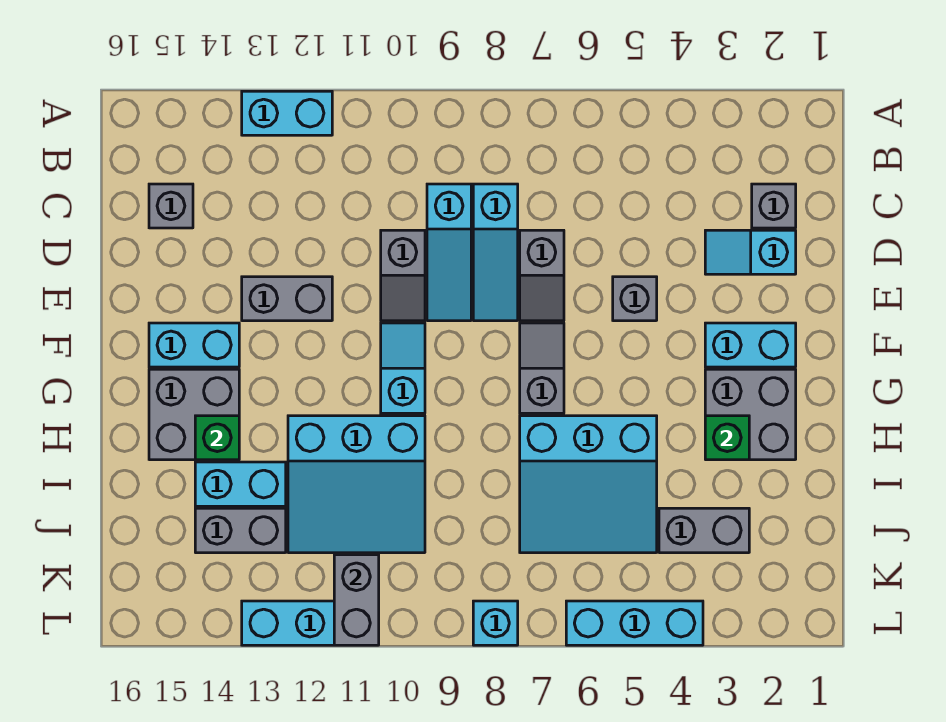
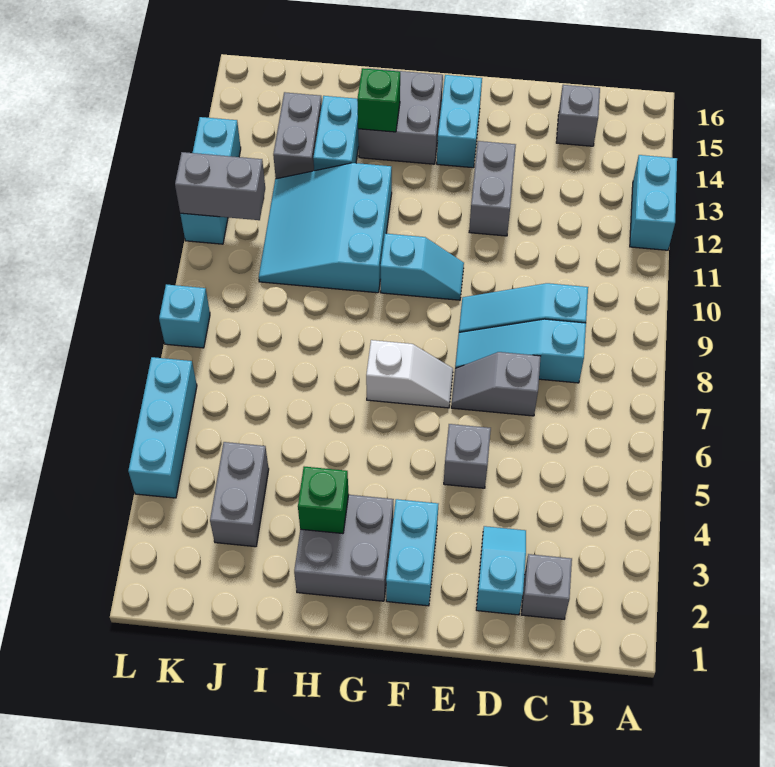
grey 1x2 slope [381,230,425,321] -> none
grey 1x2 slope [520,323,564,413] -> white 1x2 slope [366,340,453,408]
cyan 3x3 slope [520,416,657,553] -> none

